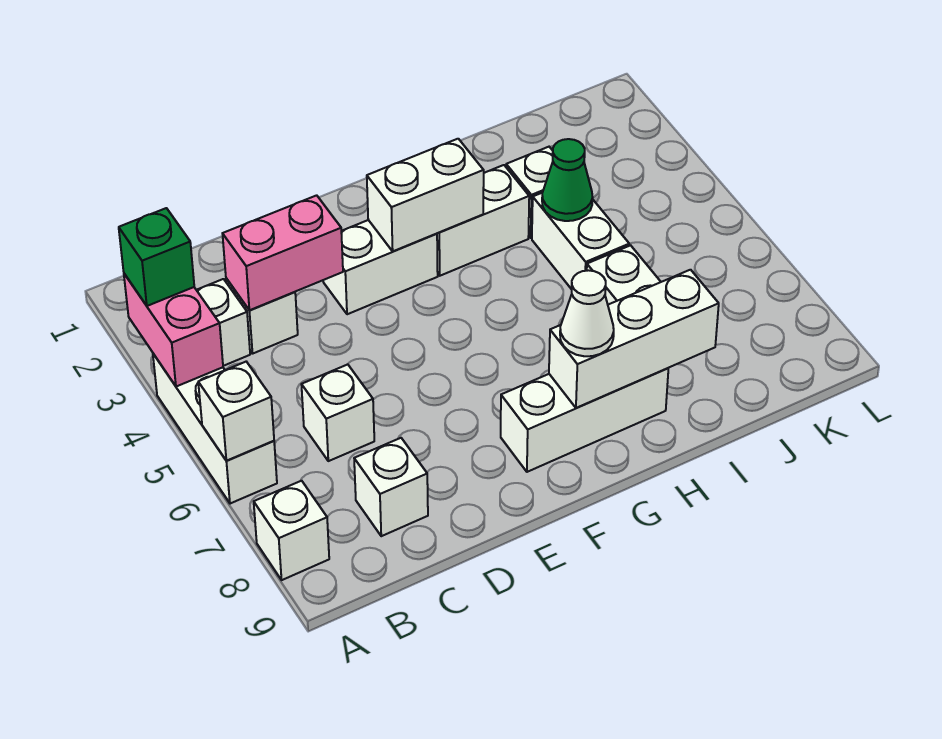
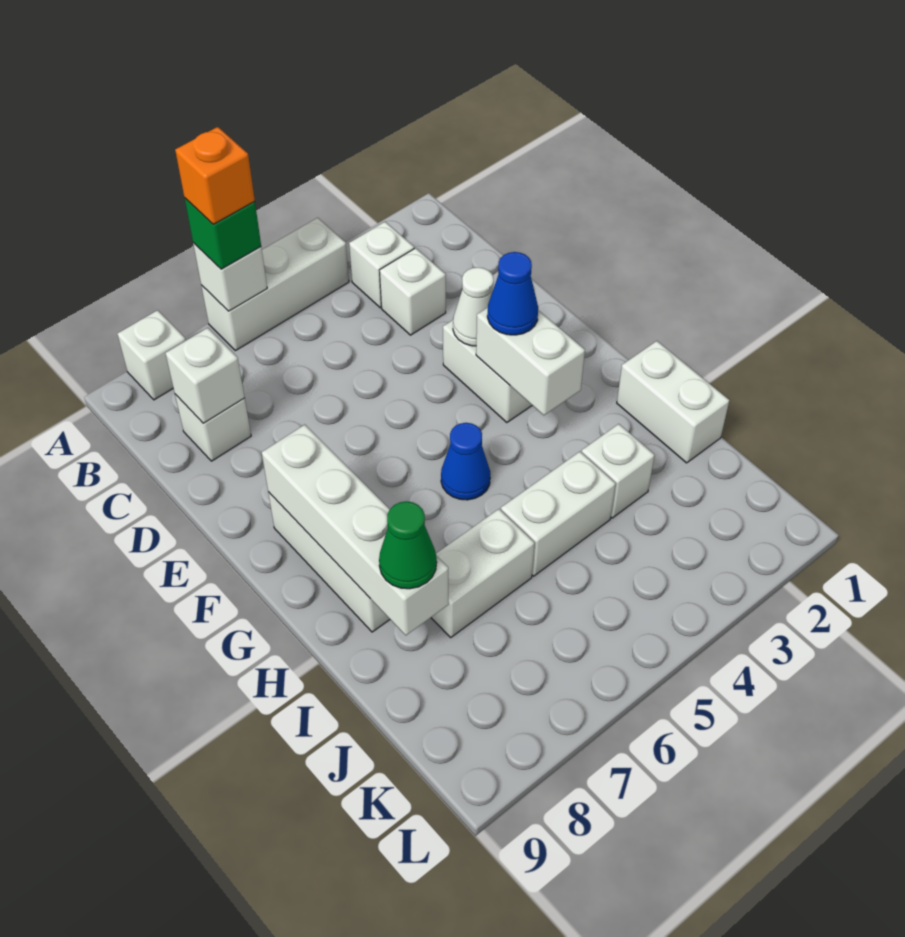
pink 1x2 brick [124,274,223,387] -> none
green 1x1 brick [119,208,194,306] -> green 1x1 brick moved to [185,198,261,269]
none -> orange 1x1 brick [175,127,255,225]
pink 1x2 brick [222,195,343,310] -> none
white 1x1 brick [301,364,374,461] -> white 1x1 brick moved to [165,328,245,423]
none -> blue 1x1 cone [487,252,538,335]
white 1x2 brick [437,165,529,276] -> white 1x2 brick moved to [617,341,729,463]
none -> blue 1x1 cone [441,423,490,500]
white 1x3 brick [549,270,719,408] -> white 1x4 brick [262,425,449,635]
white 1x1 cone [560,270,614,356] -> white 1x1 cone moved to [453,267,494,346]
green 1x1 cone [542,139,593,221] -> green 1x1 cone moved to [379,501,437,589]

